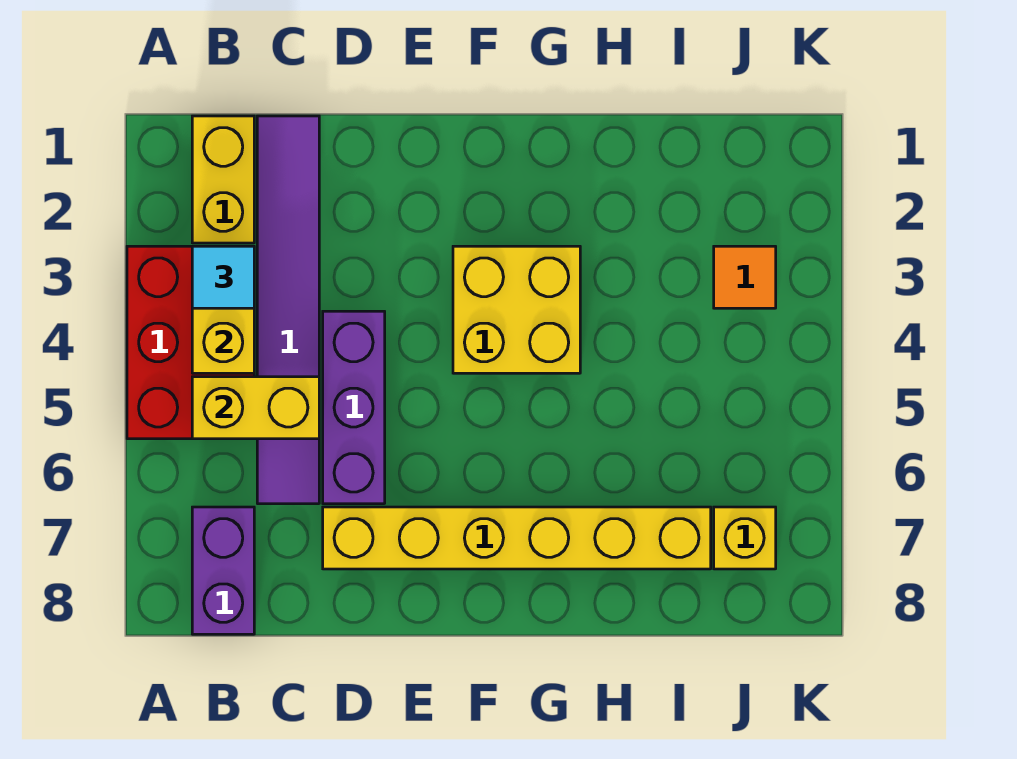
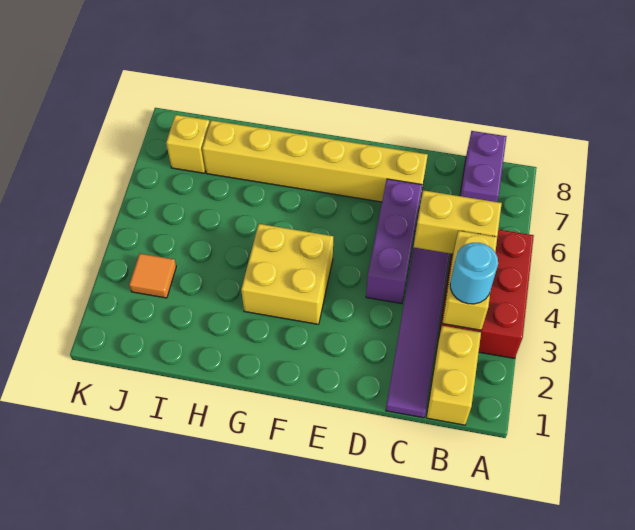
cyan 1x1 tile [192,246,254,308] -> cyan 1x1 round brick [450,243,498,304]

